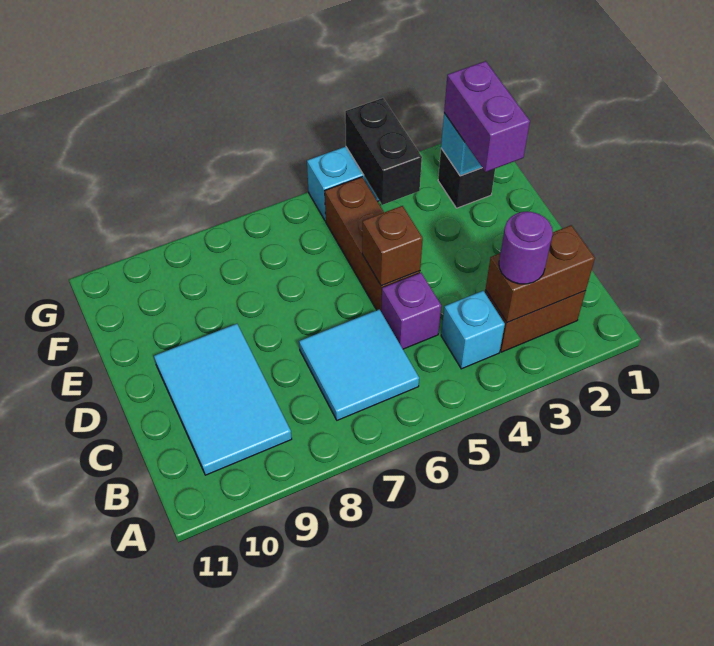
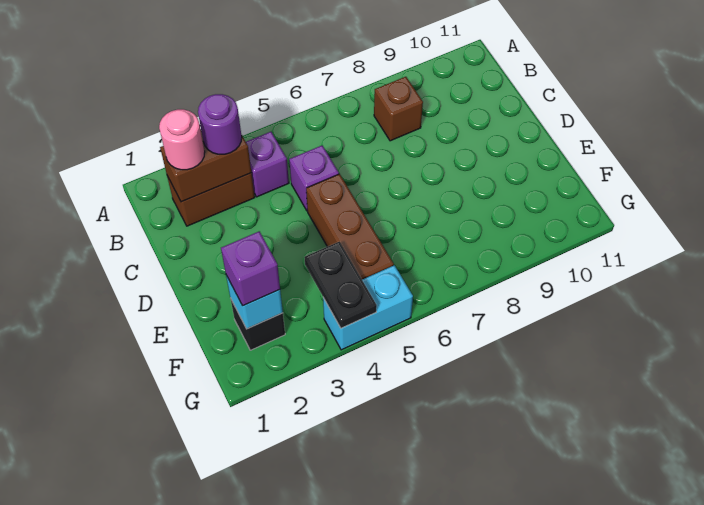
none -> pink 1x1 round brick [159,109,205,170]
cyan 1x1 brick [441,291,505,369] -> purple 1x1 brick [246,132,289,197]
cyan 2x2 tile [299,309,419,420] -> none
cyan 2x3 tile [154,324,292,475] -> none
brown 1x1 brick [362,206,423,286] -> brown 1x1 brick moved to [374,77,423,141]
purple 1x2 brick [444,61,530,172] -> purple 1x1 brick [221,231,280,306]
black 1x2 brick [345,98,422,205] -> black 1x2 plate [304,242,377,328]

